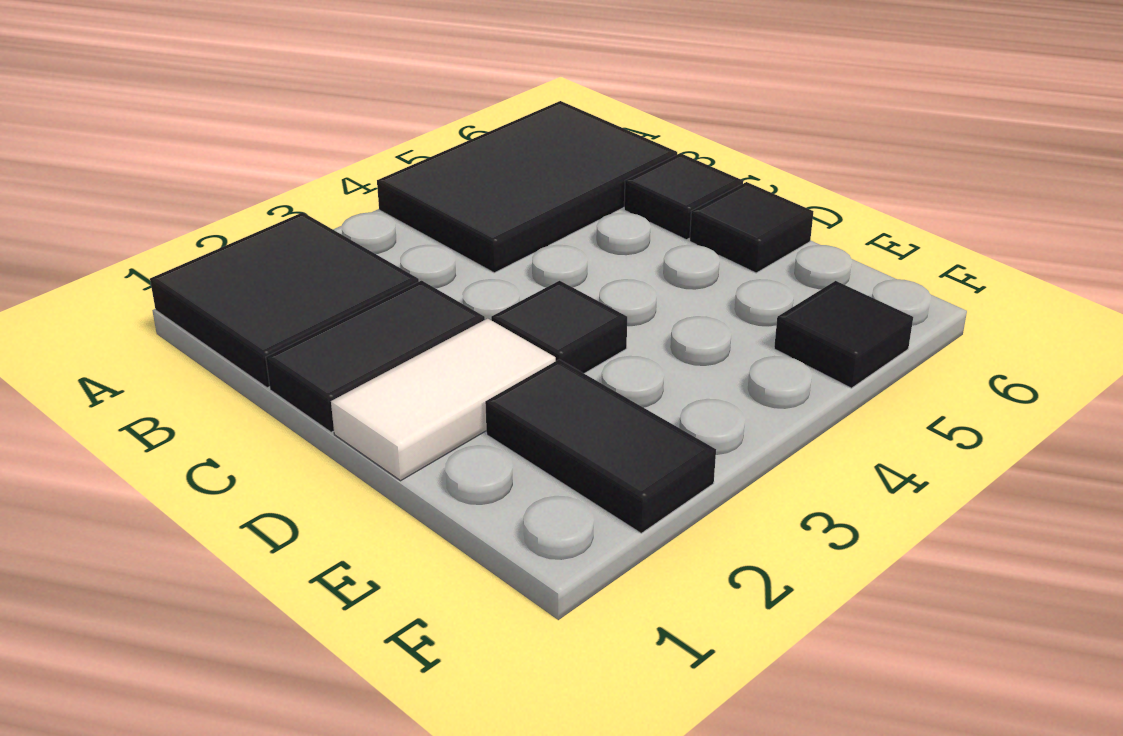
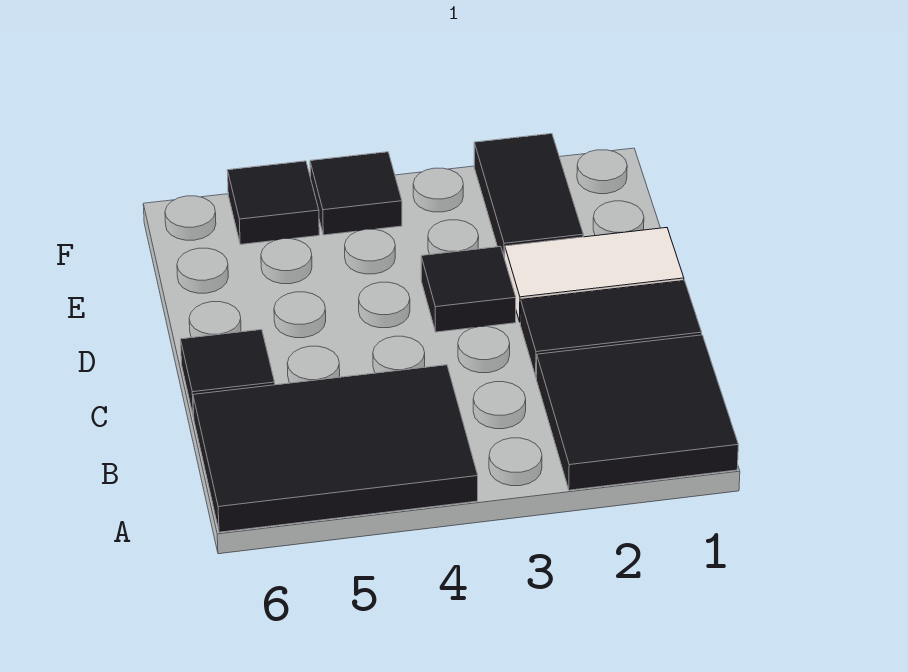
black 1x1 tile [690,182,814,273] -> black 1x1 tile moved to [310,152,402,235]

